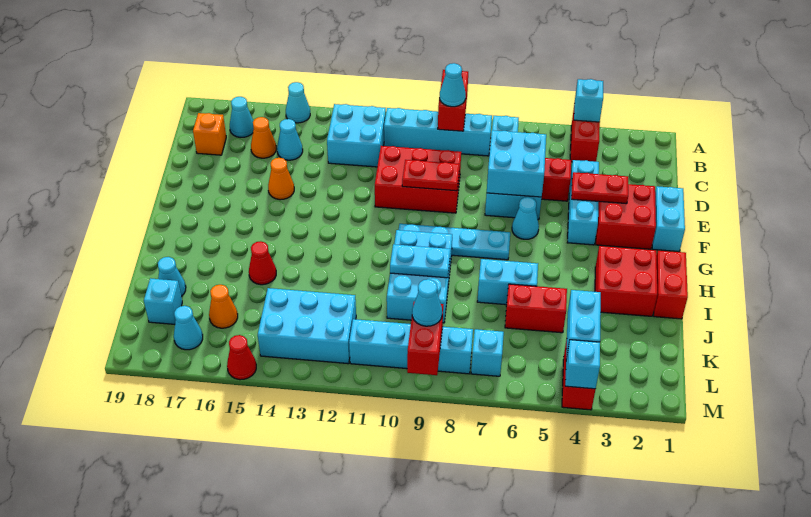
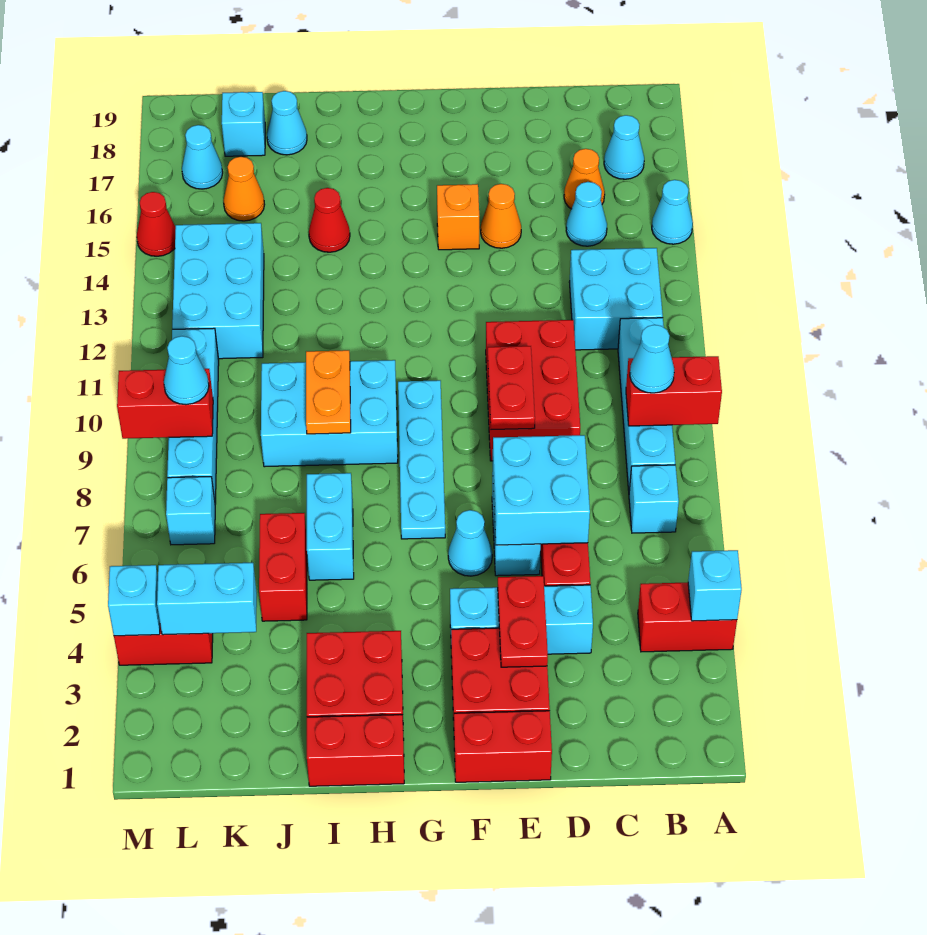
orange 1x1 brick [193,113,226,155] -> orange 1x1 brick moved to [437,184,479,250]
cyan 1x2 brick [652,186,685,252] -> red 1x2 brick [454,711,552,782]
cyan 1x2 plate [390,244,450,278] -> orange 1x2 plate [306,350,351,434]

